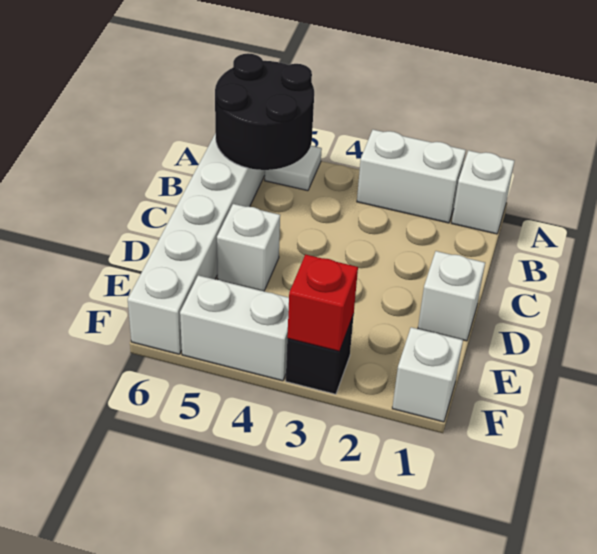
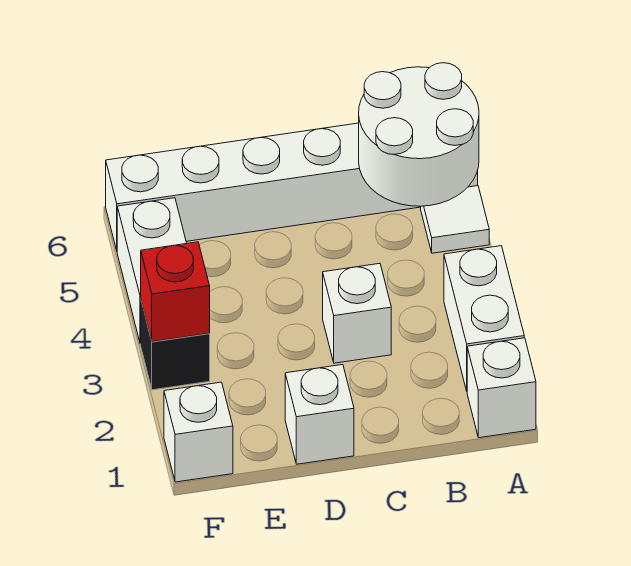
black 2x2 round brick [215,53,314,170] -> white 2x2 round brick [359,63,479,206]
white 1x1 brick [217,204,280,291] -> white 1x1 brick moved to [323,263,391,363]

